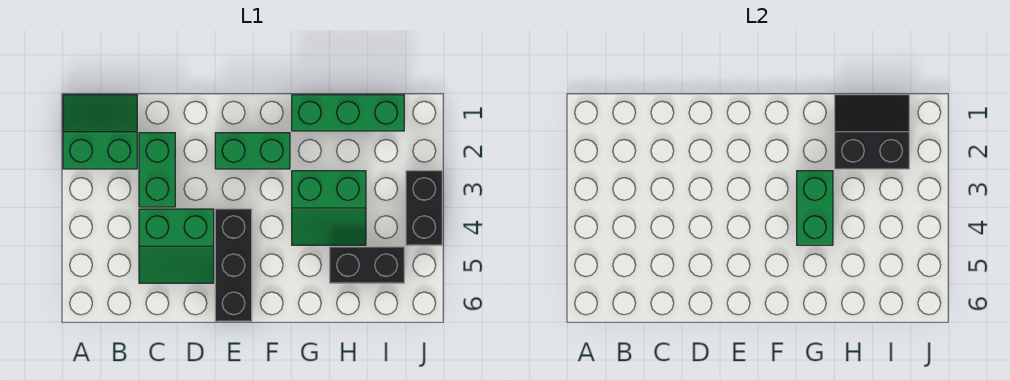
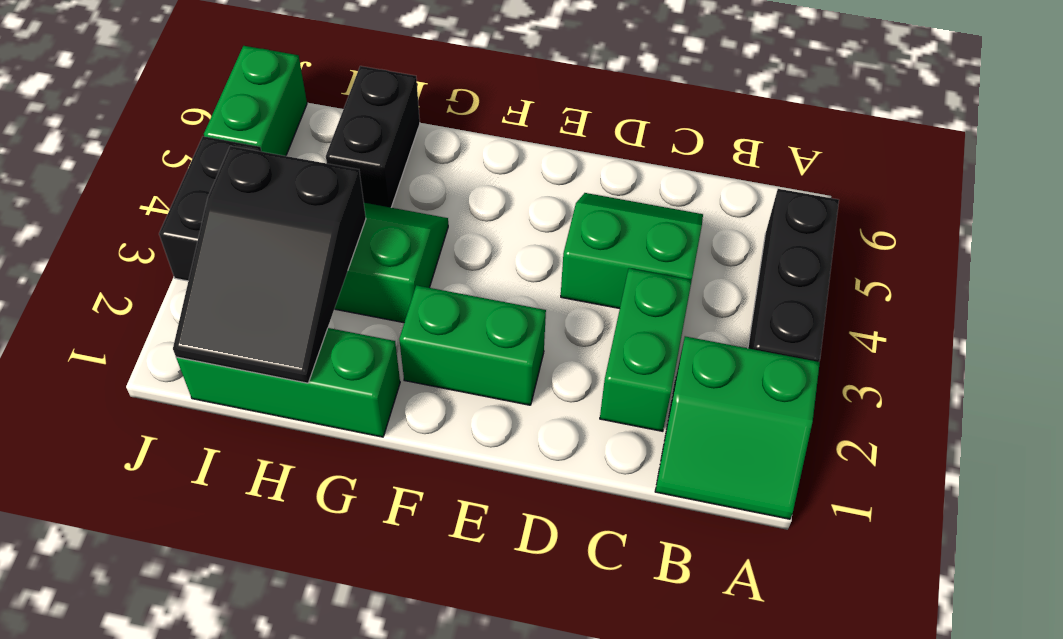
black 1x3 brick [215,209,252,322] -> black 1x3 brick moved to [748,189,839,362]
green 1x2 brick [797,171,833,245] -> green 1x2 brick moved to [204,46,307,156]
black 2x2 slope [835,95,909,169] -> black 2x3 slope [173,146,366,383]
black 1x2 brick [330,247,404,283] -> black 1x2 brick turned to [326,66,420,208]

